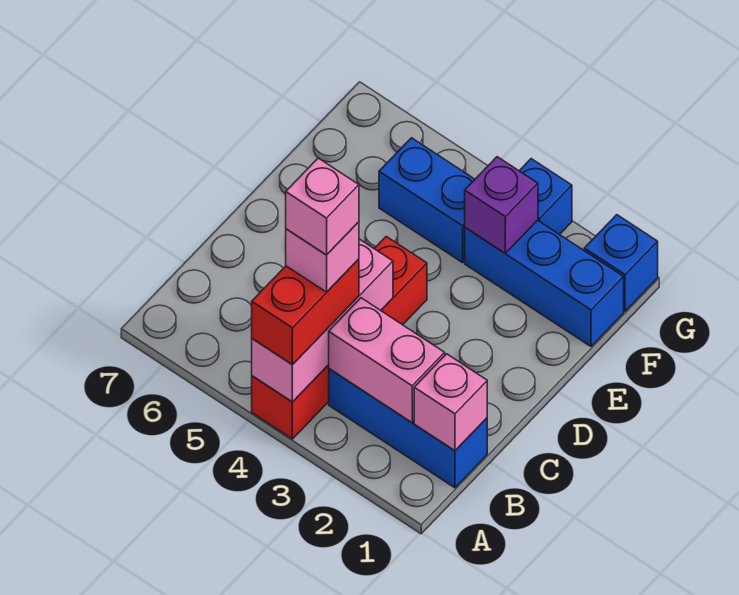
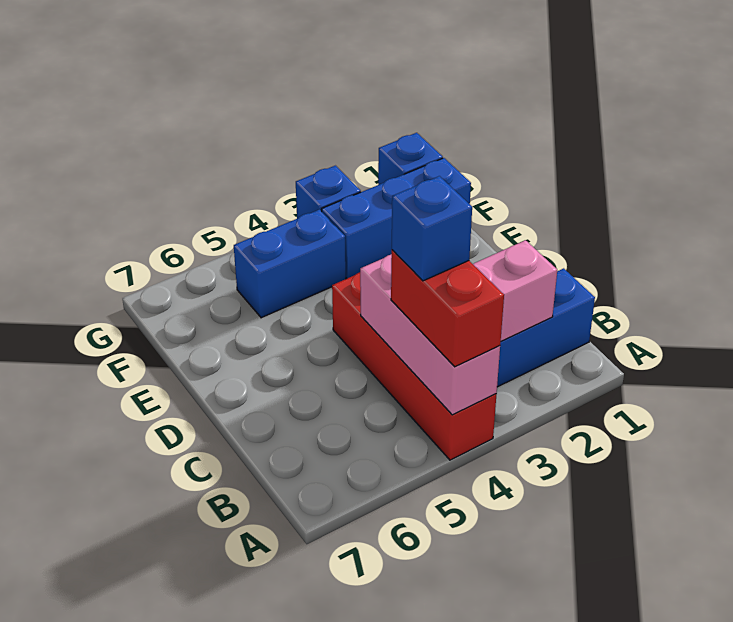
pink 1x1 brick [414,354,487,451] -> none
pink 1x1 brick [286,222,359,292] -> blue 1x1 brick [392,176,472,281]
pink 1x1 brick [286,158,359,255] -> none
purple 1x1 brick [465,157,538,253] -> none

